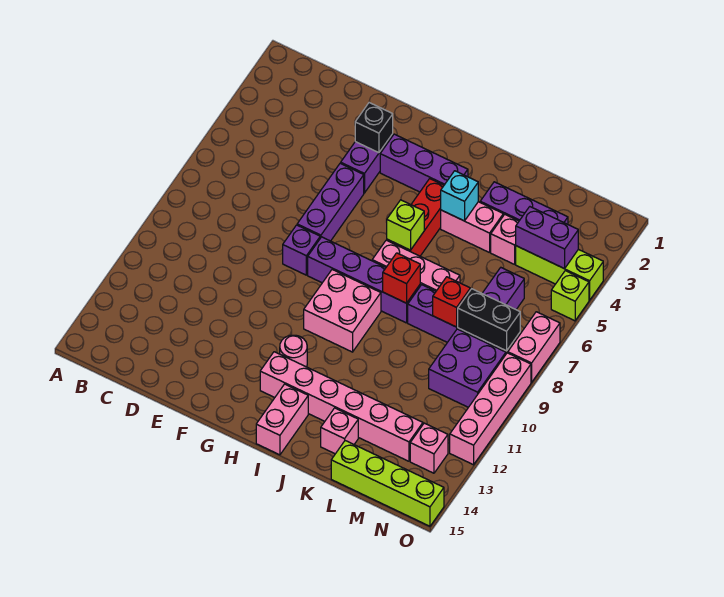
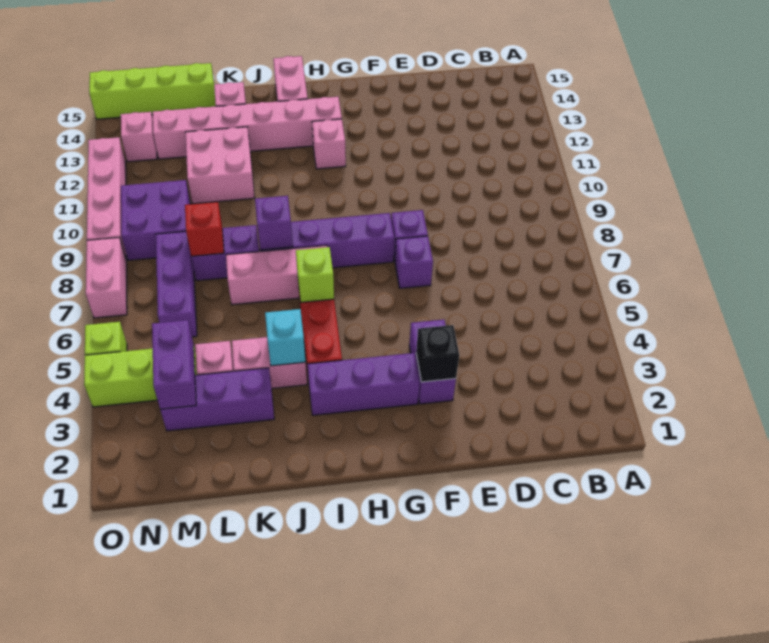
purple 1x3 brick [297,163,364,241] -> purple 1x1 brick [395,236,433,288]
pink 2x2 brick [304,270,381,352] -> pink 2x2 brick moved to [185,127,254,204]
pink 1x1 round brick [280,335,307,367] -> pink 1x1 brick [312,119,346,169]
red 1x1 brick [383,253,420,303] -> purple 1x1 brick [255,196,293,250]
purple 1x2 brick [516,207,578,269] -> purple 1x2 brick turned to [152,320,196,409]
black 1x2 brick [458,289,520,351] -> none

